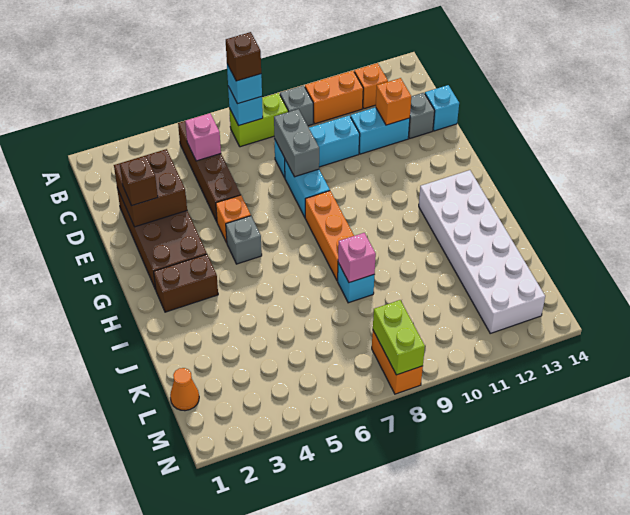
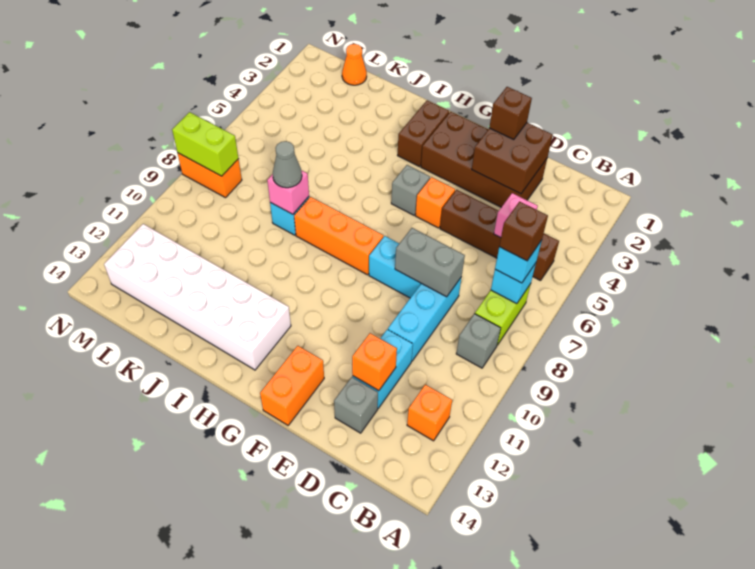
orange 1x2 brick [305,71,363,124] -> orange 1x2 brick moved to [260,346,324,425]
cyan 1x1 brick [425,85,459,131] -> none
none -> grey 1x1 cone [273,141,302,188]

